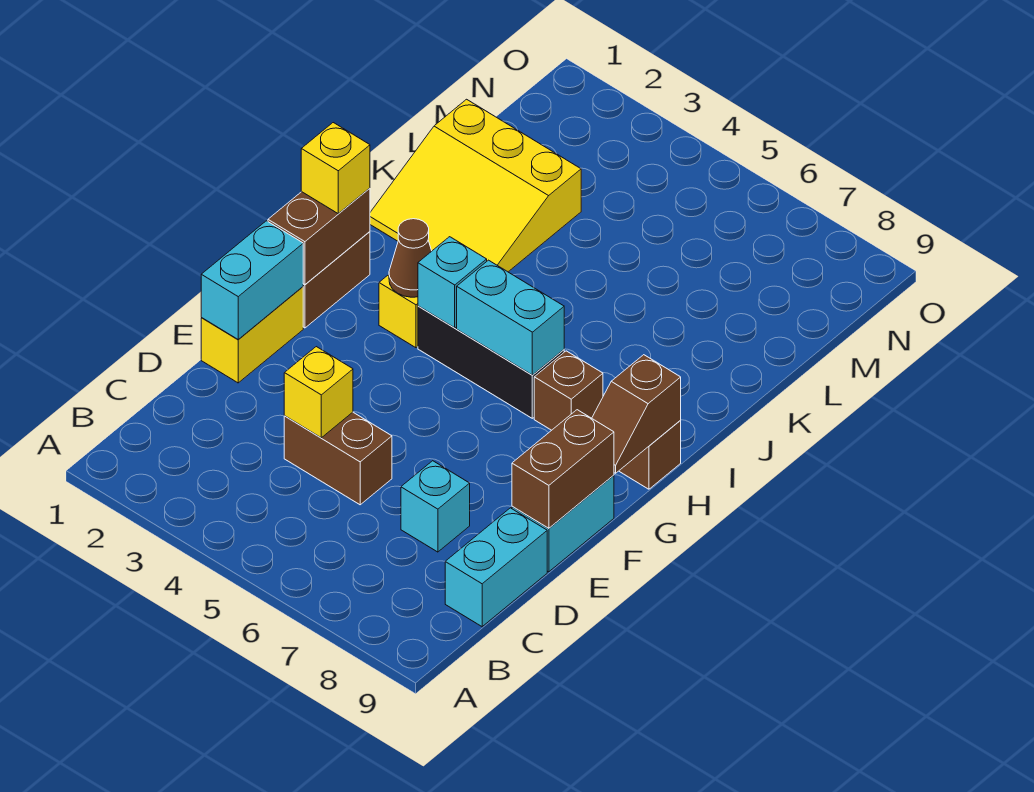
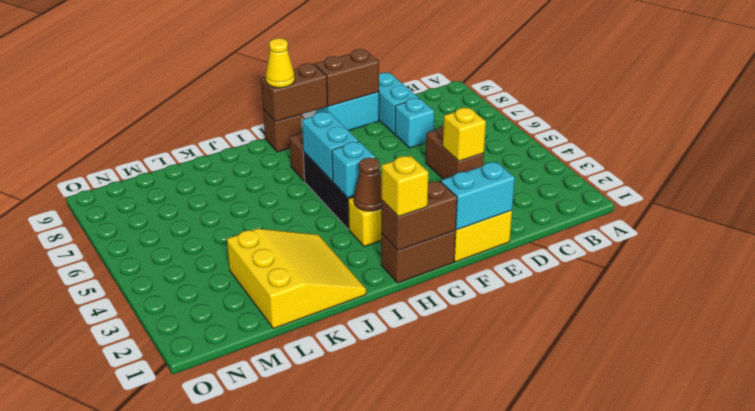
cyan 1x2 brick [445,508,547,627] -> cyan 1x2 brick turned to [379,73,418,134]
brown 1x2 slope [592,355,681,473] -> brown 1x2 brick [261,63,328,122]
none -> yellow 1x1 cone [266,38,295,88]

